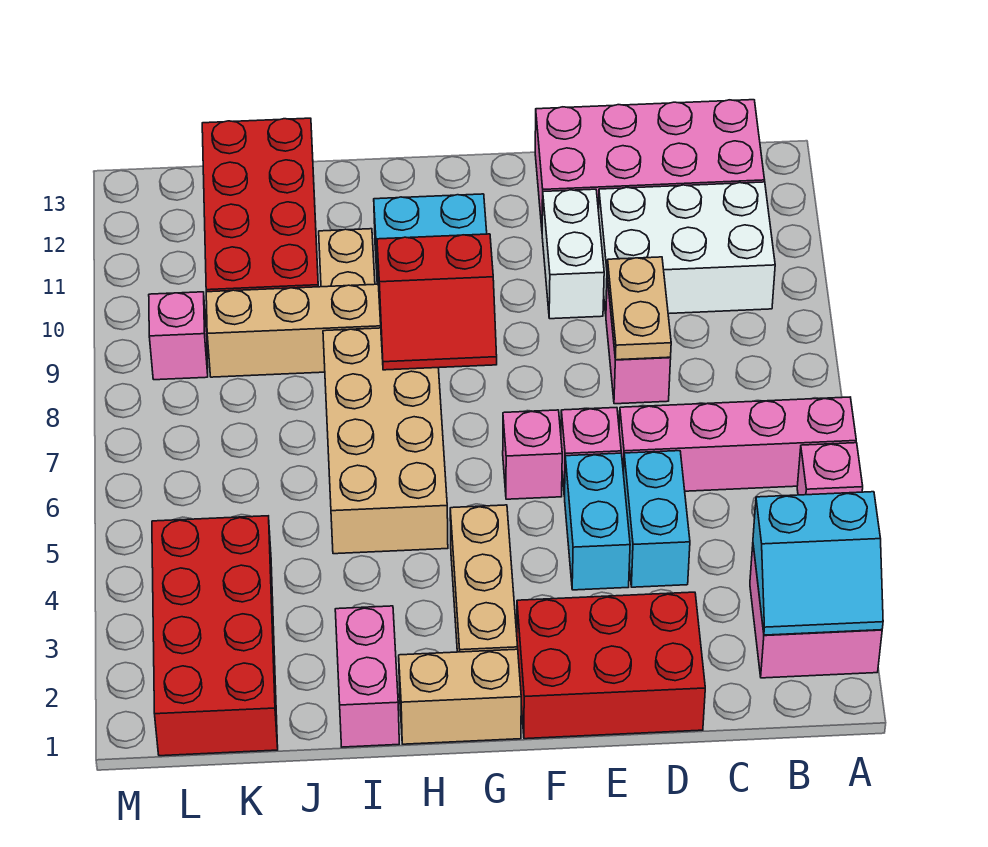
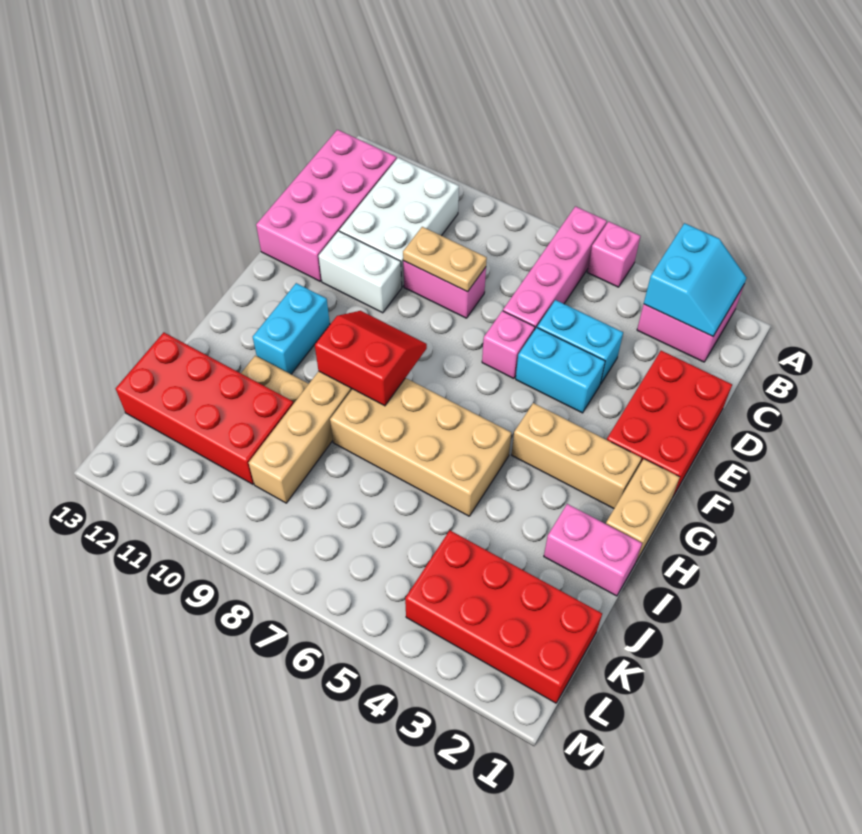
pink 1x1 brick [503,410,562,499] -> none
red 2x2 slope [377,234,497,370] -> red 2x2 slope turned to [315,311,427,406]
pink 1x1 brick [149,292,208,380] -> none

